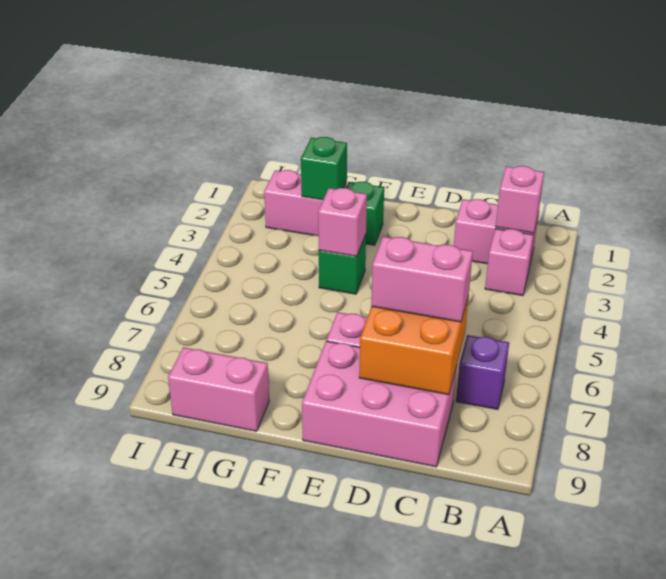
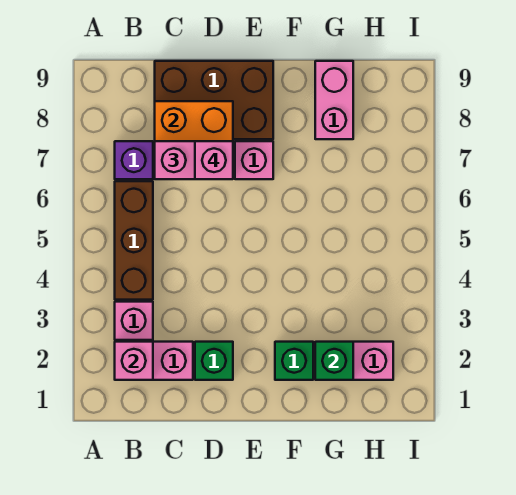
none -> brown 1x3 brick [115,181,153,300]
pink 2x3 brick [302,341,457,467] -> brown 2x3 brick [155,61,273,139]
green 1x1 brick [319,235,366,294] -> green 1x1 brick moved to [195,342,233,380]
pink 1x1 brick [318,188,367,257] -> pink 1x1 brick moved to [195,141,233,179]
pink 1x2 brick [168,347,269,431] -> pink 1x2 brick turned to [315,61,353,139]

